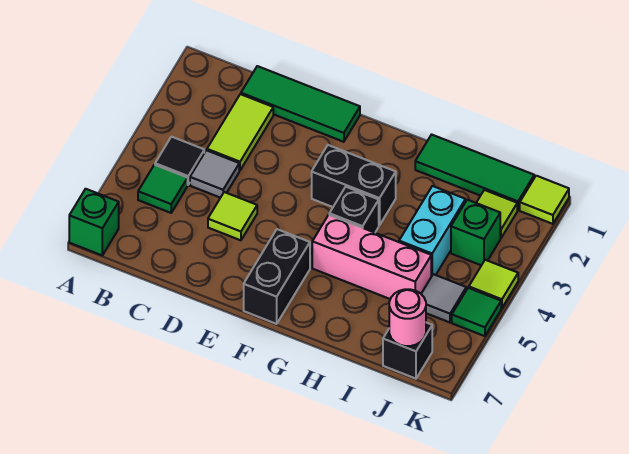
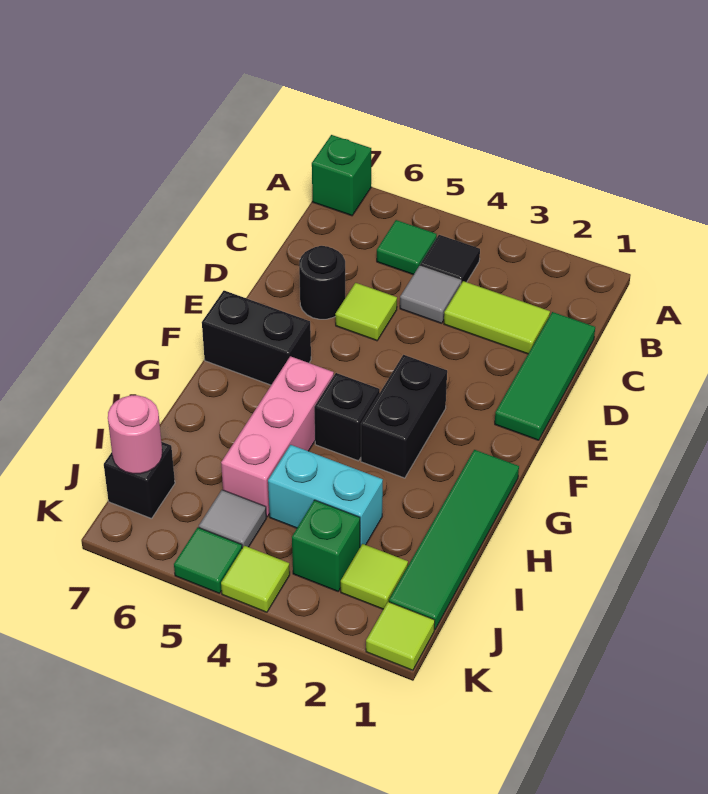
none -> black 1x1 round brick [299,246,345,319]
green 1x3 tile [415,135,534,210] -> green 1x4 tile [389,450,519,629]

